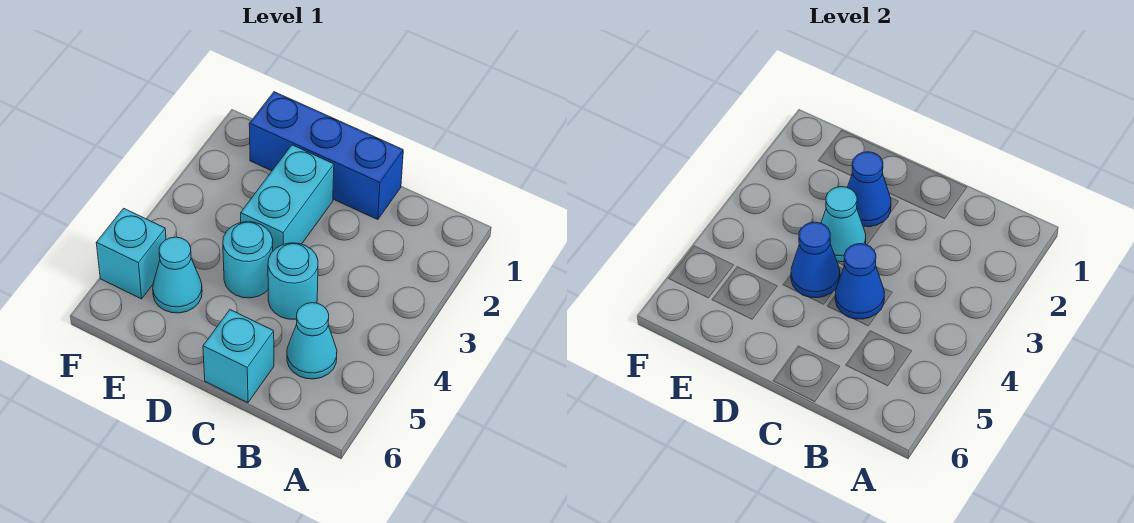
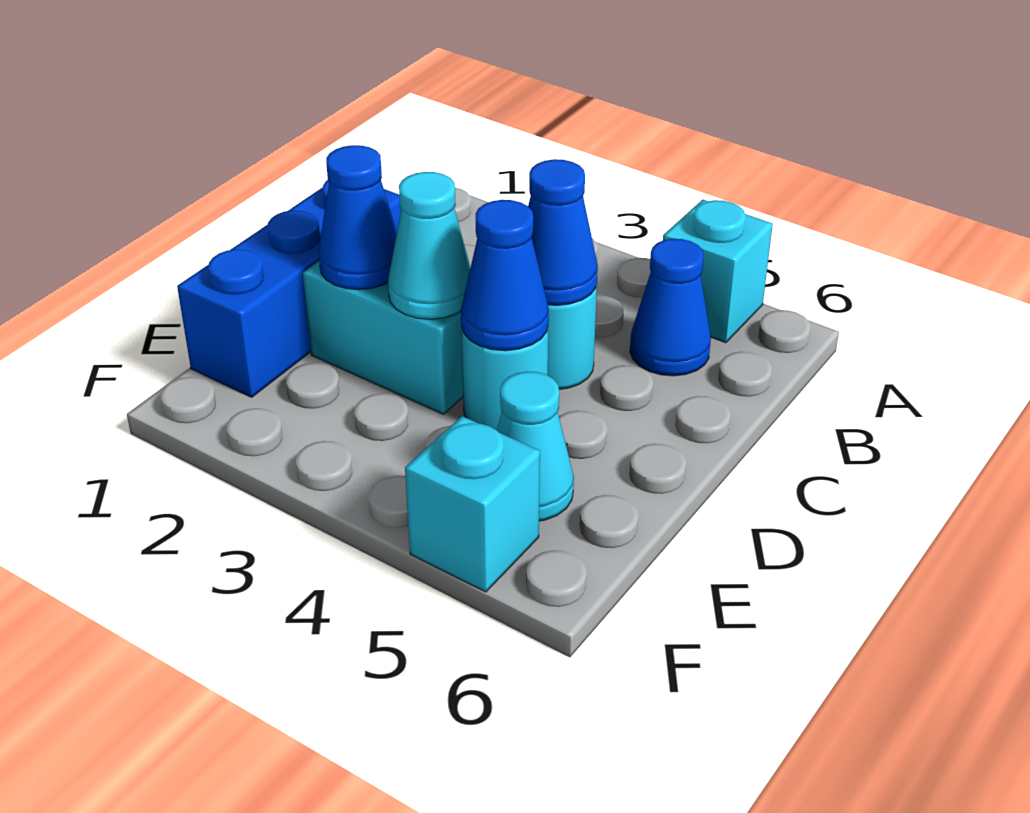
cyan 1x1 cone [287,303,337,379] -> blue 1x1 cone [630,239,711,376]
cyan 1x1 brick [203,310,274,403] -> cyan 1x1 brick moved to [663,200,773,343]

